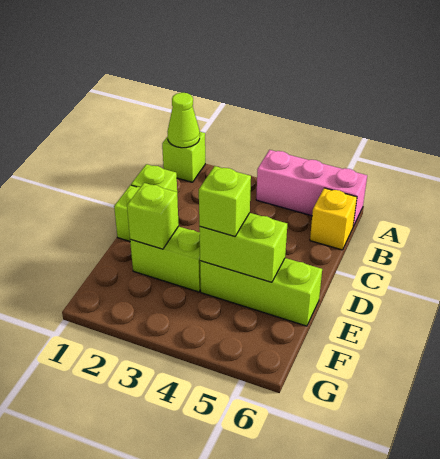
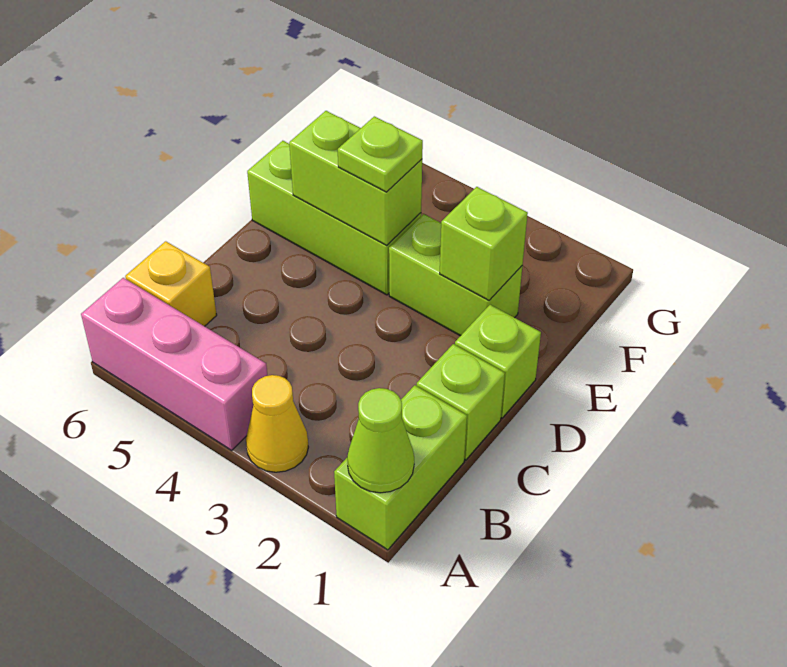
lime 1x1 brick [162,132,205,182] -> lime 1x2 brick [334,385,467,550]
none -> yellow 1x1 cone [246,375,308,472]
lime 1x1 brick [199,166,251,237] -> lime 1x1 plate [338,116,423,192]

